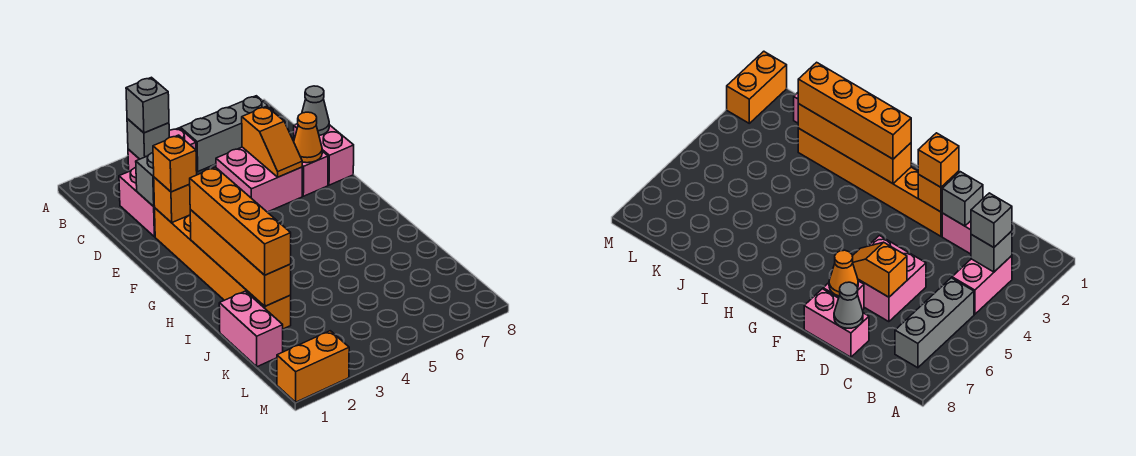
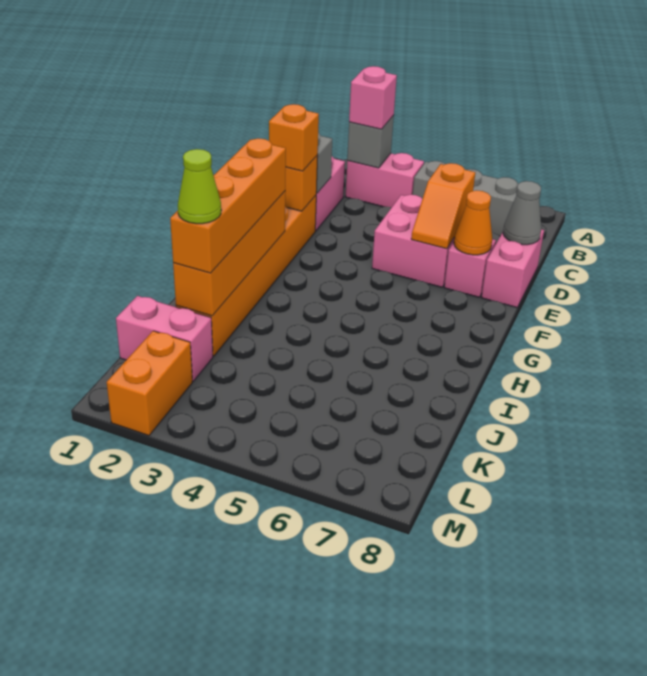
grey 1x1 brick [126,77,169,133] -> pink 1x1 brick [349,66,397,129]
pink 1x2 brick [219,291,283,367] -> pink 1x2 brick turned to [116,296,213,381]
none -> lime 1x1 cone [178,149,221,224]
orange 1x2 brick [277,331,349,402] -> orange 1x2 brick turned to [107,331,193,436]

